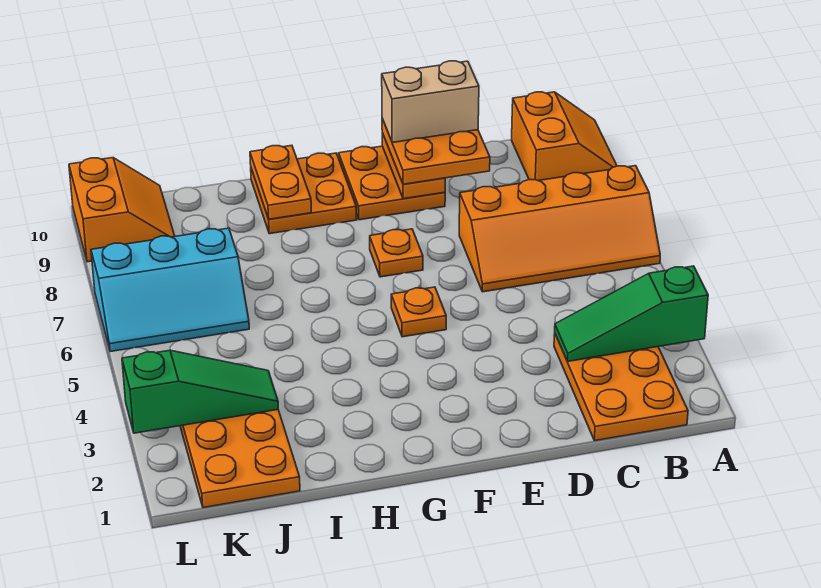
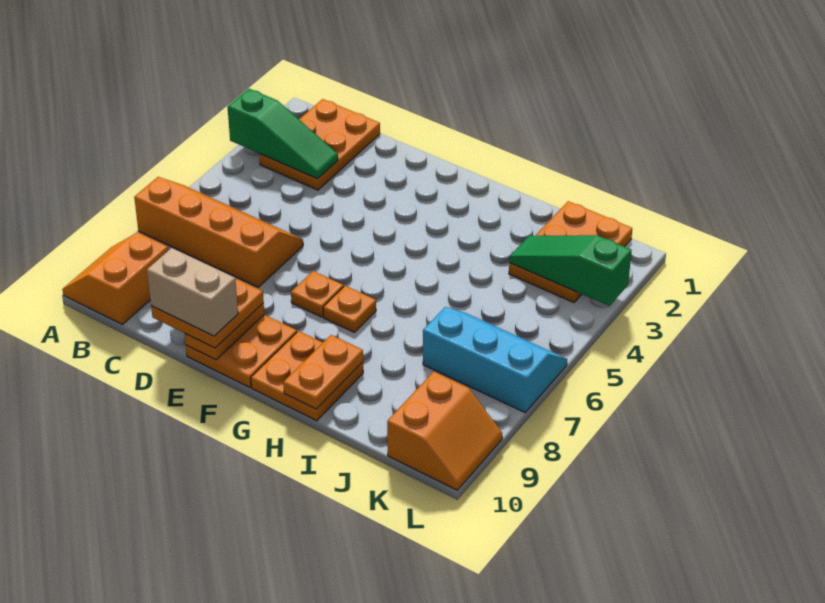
orange 1x1 plate [391,287,446,337] -> orange 1x1 plate moved to [323,286,376,332]
orange 2x2 slope [69,158,175,262] -> orange 2x2 slope turned to [387,372,502,490]

